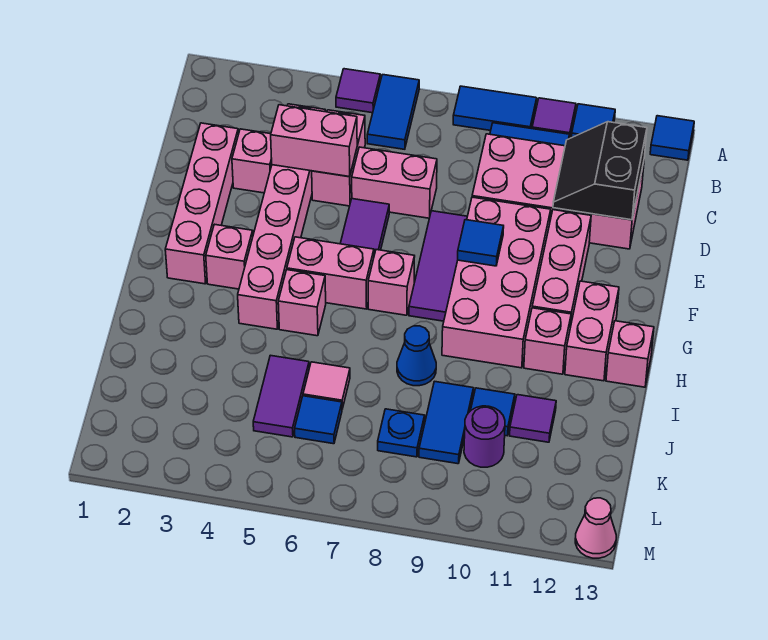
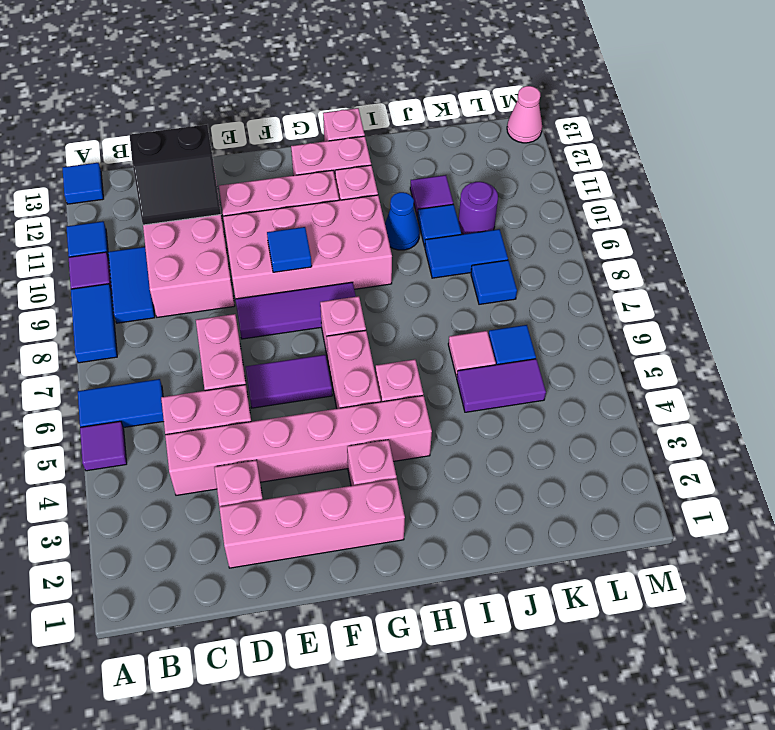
pink 1x2 brick [271,105,357,177] -> none
blue 1x1 cone [397,326,436,386] -> blue 1x1 cone moved to [385,192,420,250]
blue 1x1 plate [378,409,425,457] -> blue 1x1 tile [471,260,517,304]

